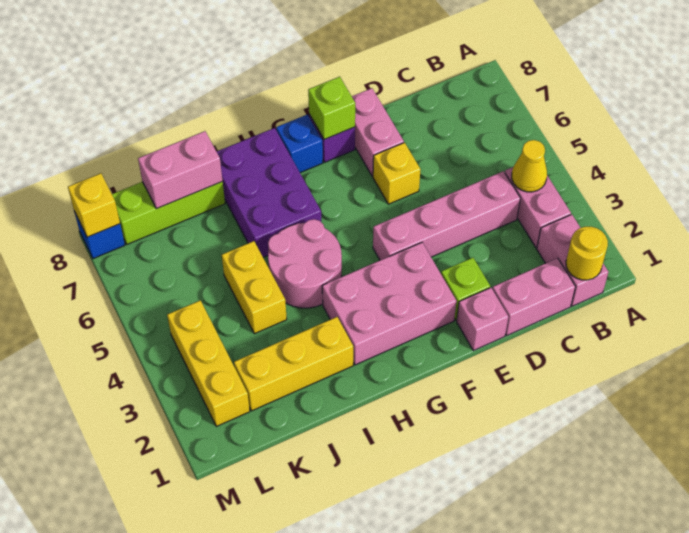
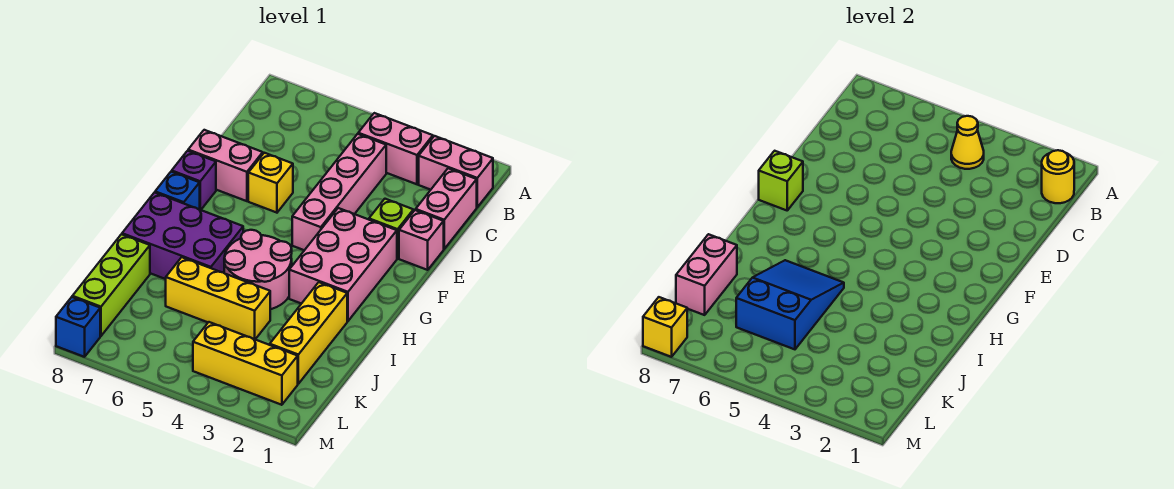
none -> blue 2x3 slope [736,260,844,349]
yellow 1x2 brick [222,241,287,334] -> yellow 1x3 brick [166,257,270,339]

